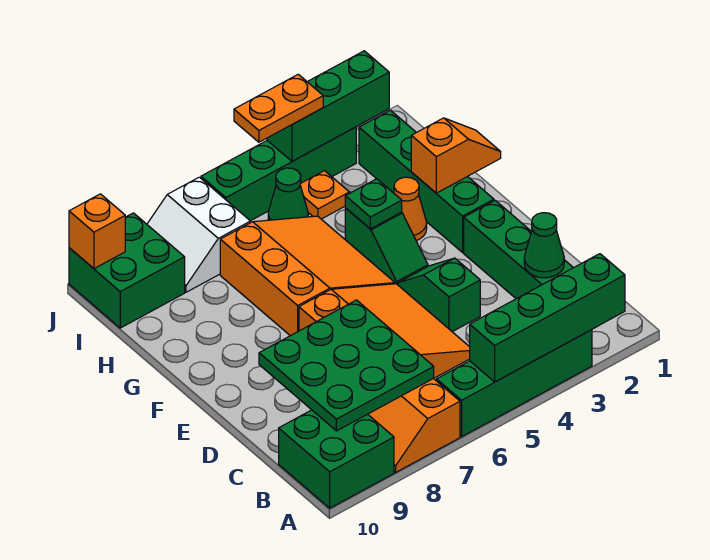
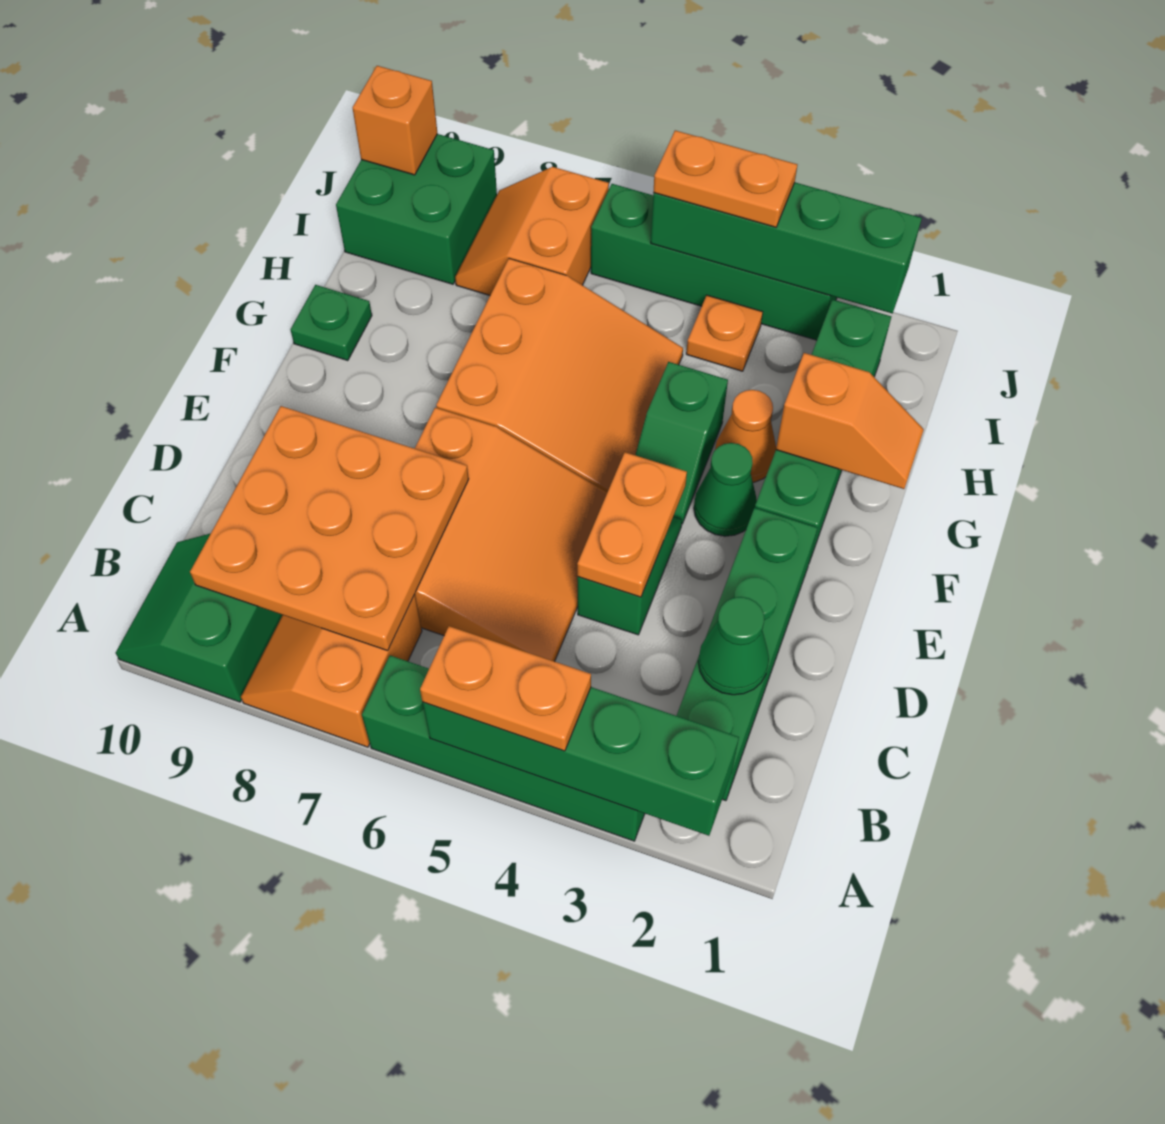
none -> orange 1x2 plate [420,626,591,751]
green 2x2 brick [279,410,394,508] -> green 2x2 slope [116,534,282,702]
green 3x3 plate [259,300,434,431] -> orange 3x3 plate [190,406,469,651]
none -> orange 1x2 plate [577,452,687,597]
green 1x1 plate [345,179,402,229] -> green 1x1 plate moved to [290,285,372,361]
green 1x1 cone [268,168,308,220] -> green 1x1 cone moved to [694,443,757,536]
white 2x2 slope [147,177,250,292] -> orange 2x2 slope [455,167,609,295]
green 1x3 brick [267,51,389,161] -> green 1x4 brick [651,182,922,313]

